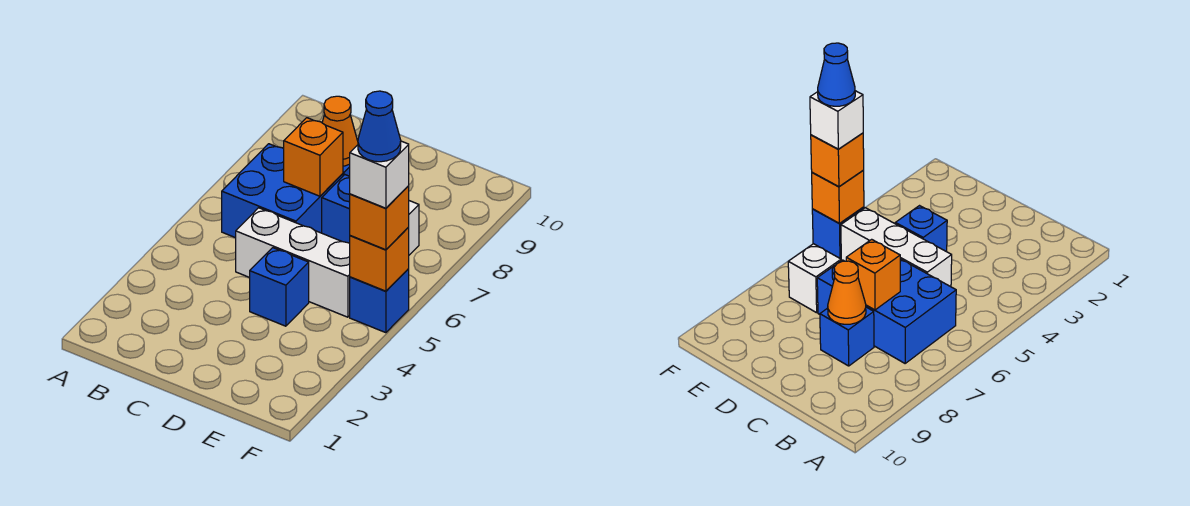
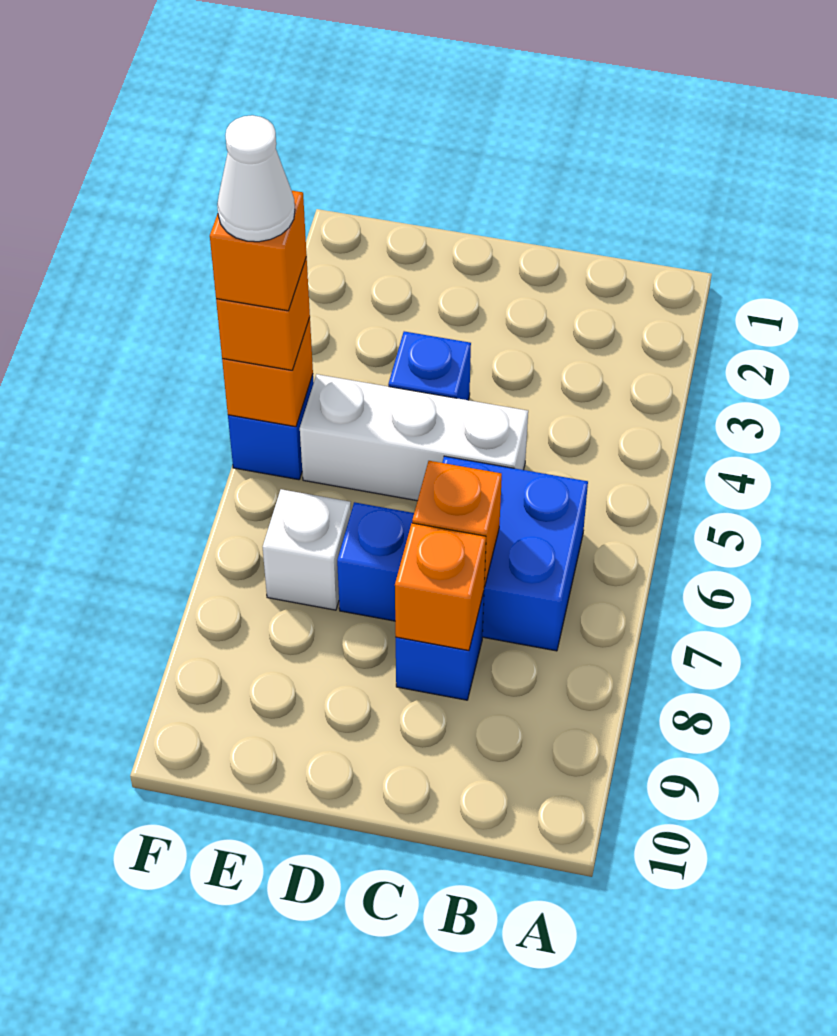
orange 1x1 cone [322,96,358,166] -> orange 1x1 brick [395,523,486,651]
white 1x1 brick [350,141,409,208] -> orange 1x1 brick [210,191,307,311]
blue 1x1 cone [358,91,401,162] -> white 1x1 cone [217,115,295,242]

